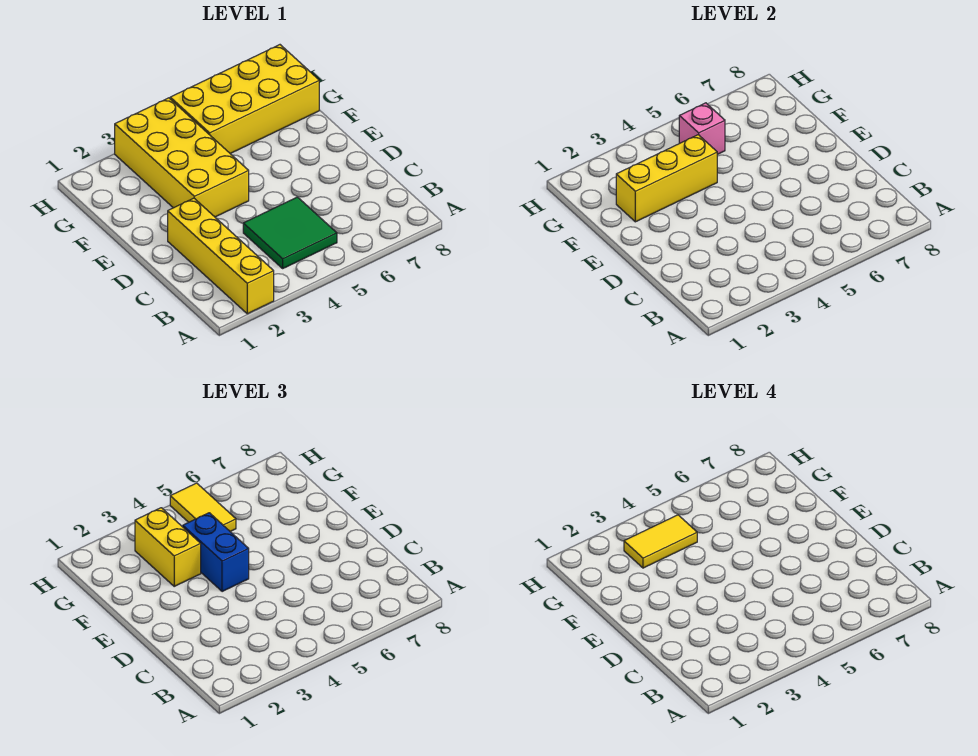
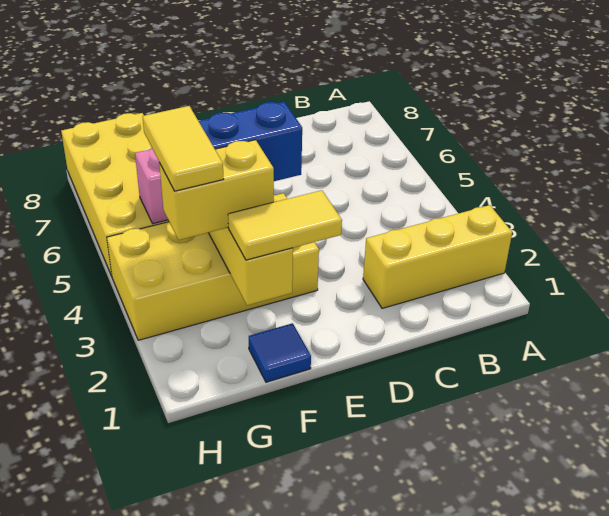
yellow 1x4 brick [168,198,274,314] -> yellow 1x3 brick [363,205,512,308]
green 2x2 tile [243,197,337,268] -> none
none -> blue 1x1 tile [249,323,311,382]
yellow 1x2 tile [170,483,236,532] -> yellow 1x2 tile moved to [228,190,342,260]

